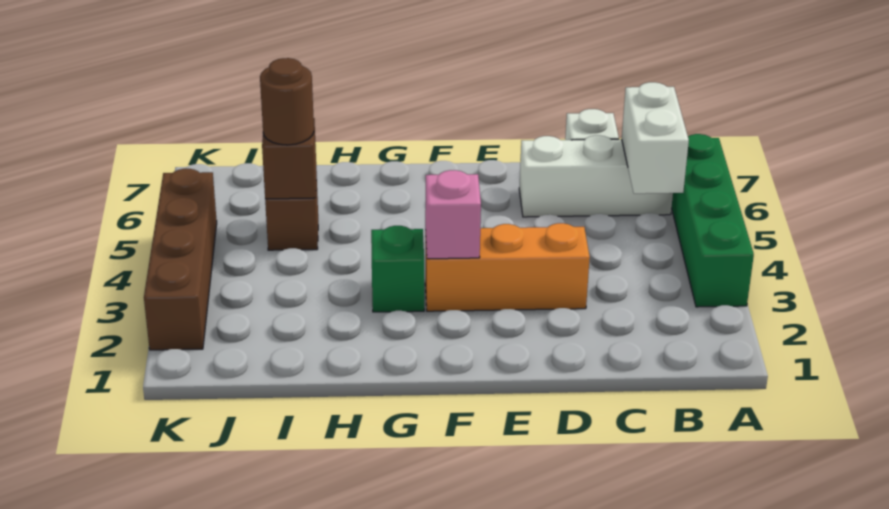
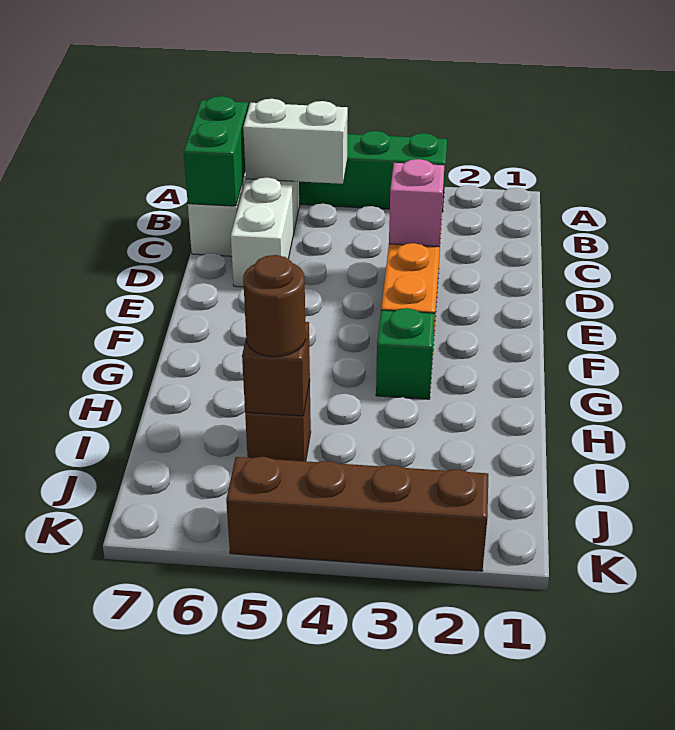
none -> green 1x2 brick [184,96,248,206]
pink 1x1 brick [425,170,481,259] -> pink 1x1 brick moved to [389,159,444,247]

